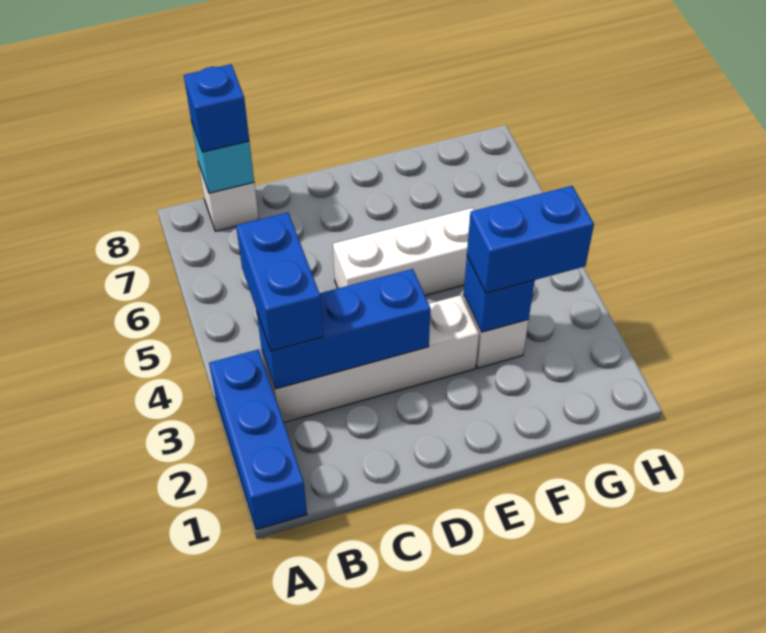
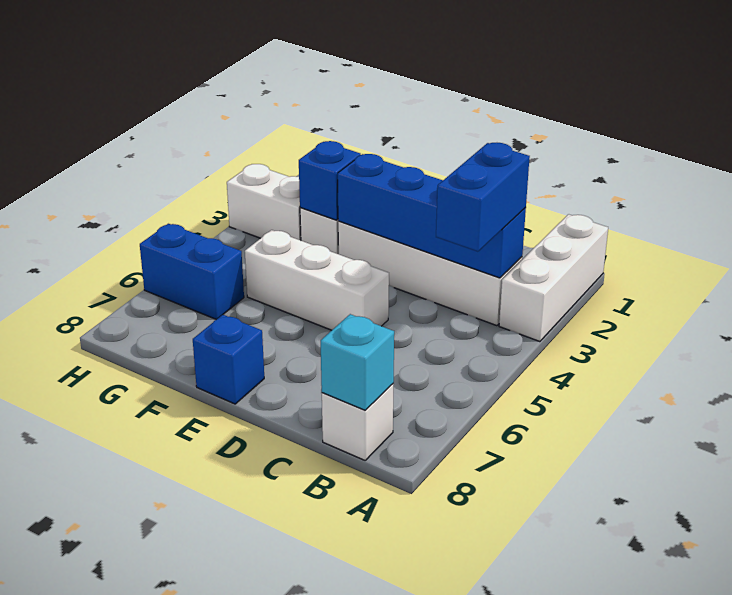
blue 1x3 brick [209,349,307,530] -> white 1x3 brick [499,214,608,342]
blue 1x3 brick [257,269,431,389] -> blue 1x4 brick [338,154,526,278]
blue 1x1 brick [184,64,249,152] -> blue 1x1 brick moved to [193,315,264,404]
blue 1x2 brick [467,186,594,293] -> blue 1x2 brick moved to [140,224,244,319]
none -> white 1x2 brick [227,164,301,240]

